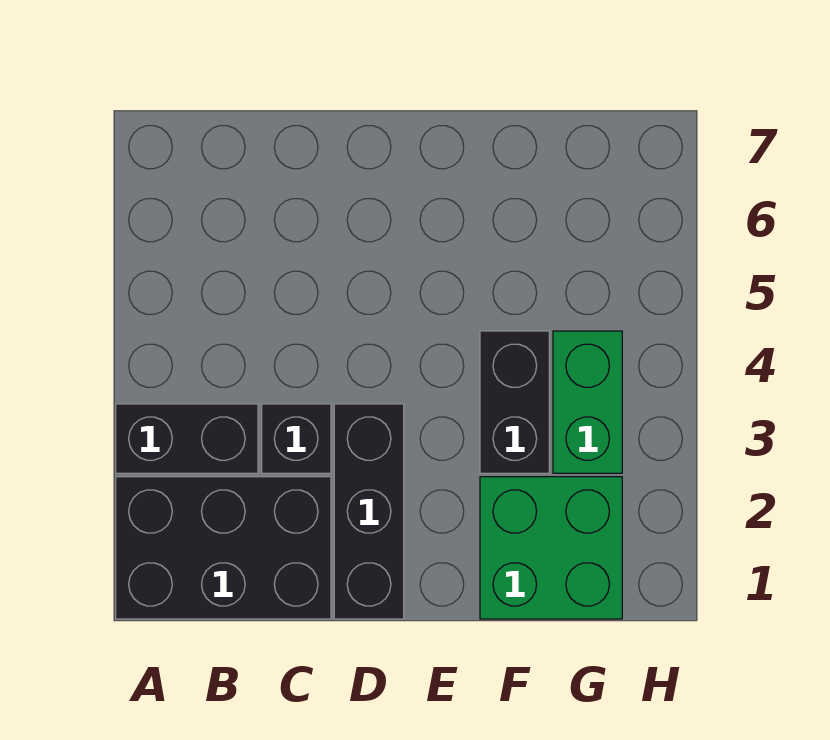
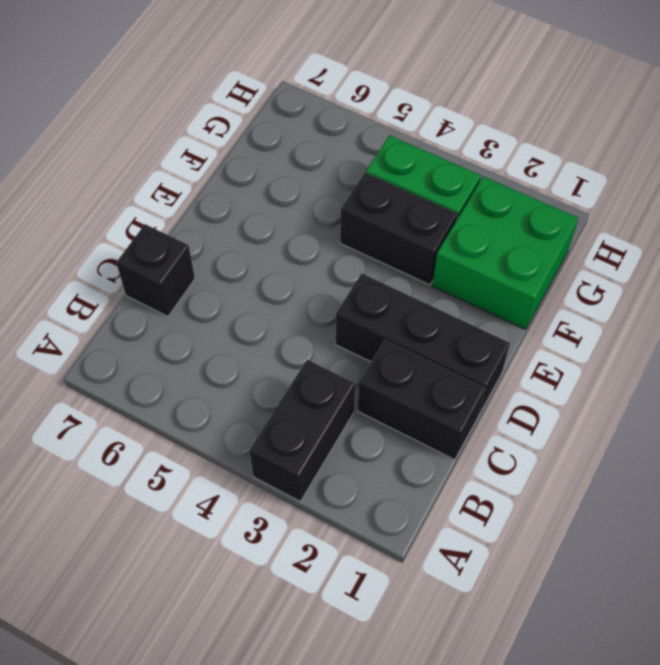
black 2x3 brick [116,477,331,619] -> black 1x2 brick [358,340,485,460]
black 1x1 brick [262,404,331,473] -> black 1x1 brick moved to [116,224,195,316]

